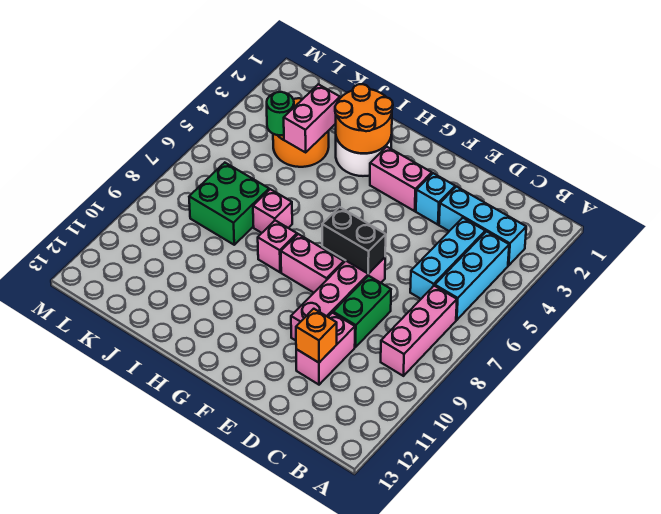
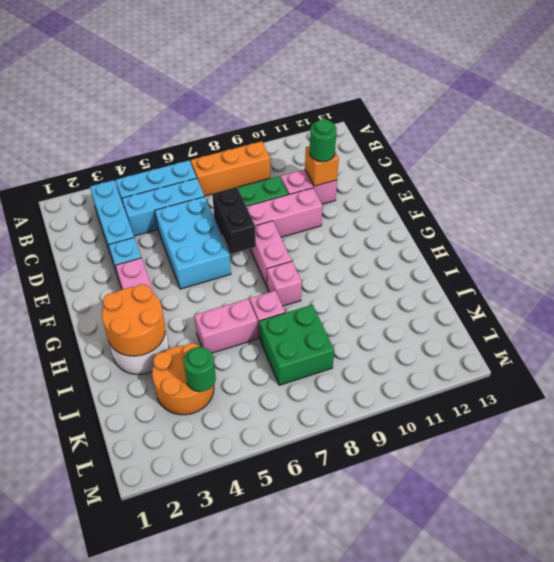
pink 1x3 brick [381,286,457,376] -> orange 1x3 brick [191,141,270,196]
none -> cyan 2x3 brick [155,196,231,289]
none -> green 1x1 round brick [310,119,337,162]
pink 1x2 brick [284,84,340,152] -> pink 1x2 brick moved to [194,299,258,353]

